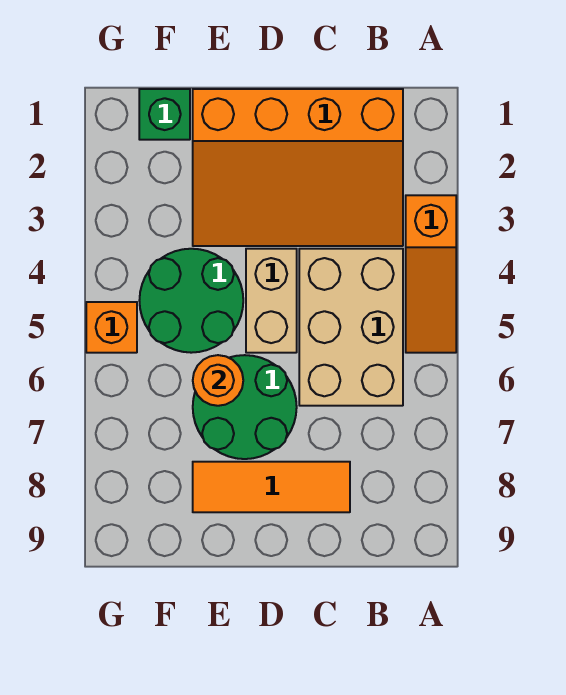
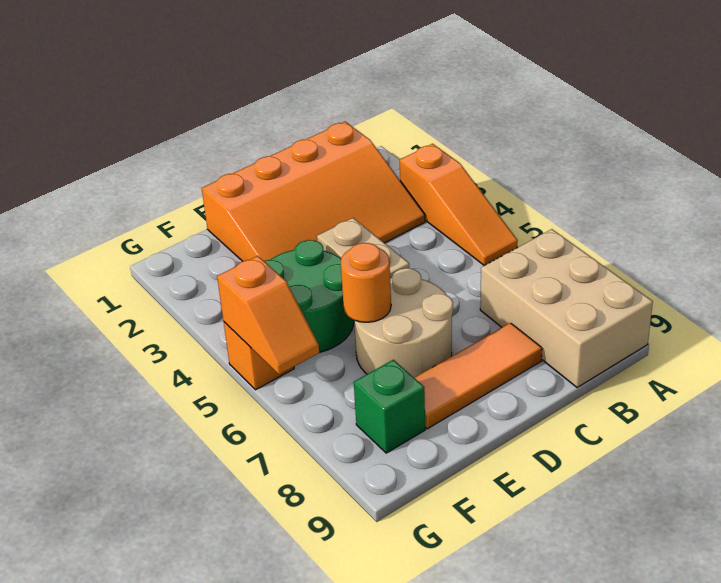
tan 2x3 brick [299,249,403,406] -> tan 2x3 brick moved to [480,229,653,388]
green 2x2 round brick [193,355,297,459] -> tan 2x2 round brick [354,268,453,378]
green 1x1 brick [139,89,190,140] -> green 1x1 brick moved to [354,360,425,453]
none -> orange 1x2 slope [217,256,319,374]

